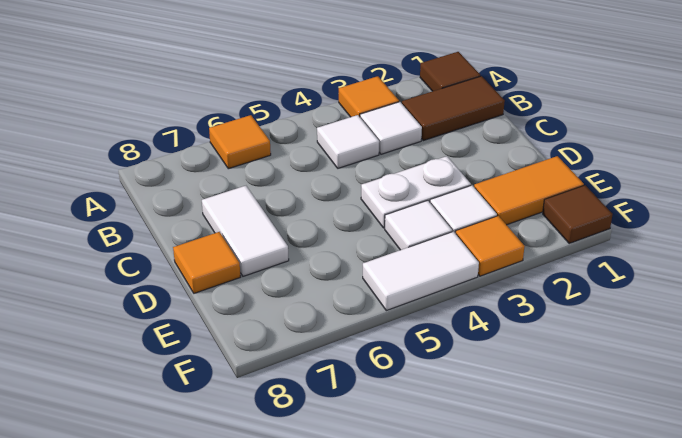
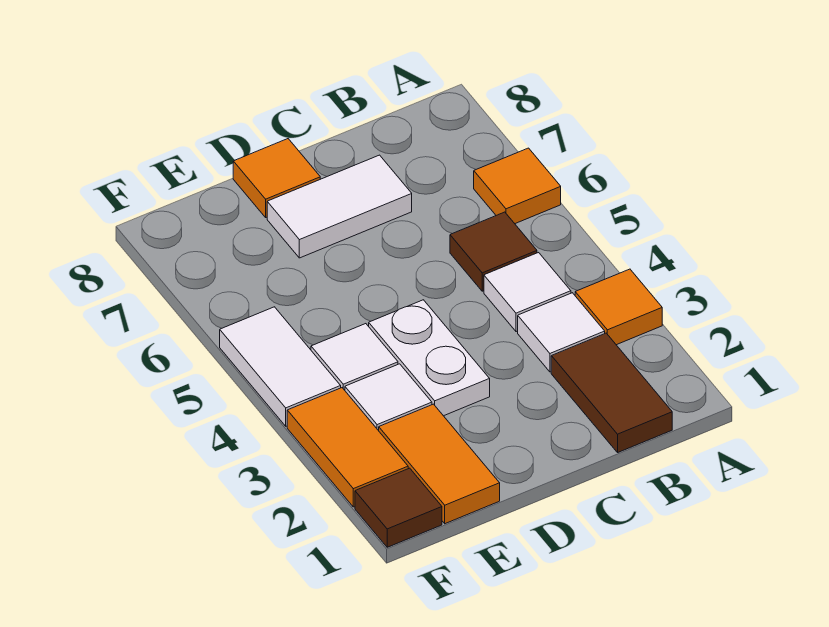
brown 1x1 tile [420,52,480,91] -> brown 1x1 tile moved to [450,212,537,291]
orange 1x1 tile [456,216,525,276] -> orange 1x2 tile [287,388,408,507]

